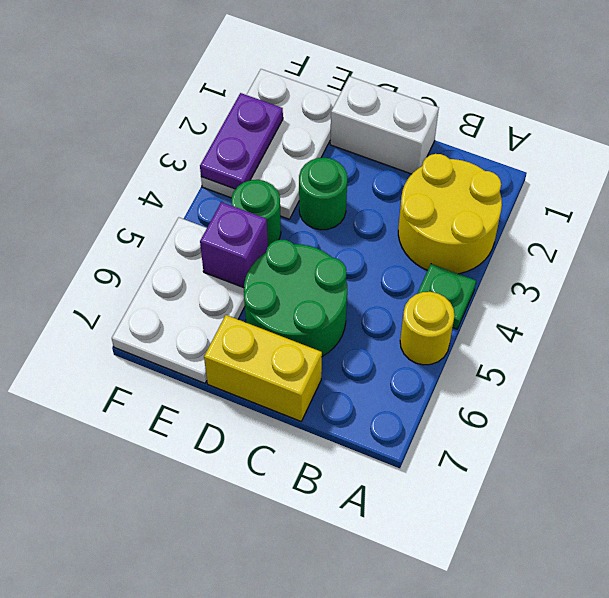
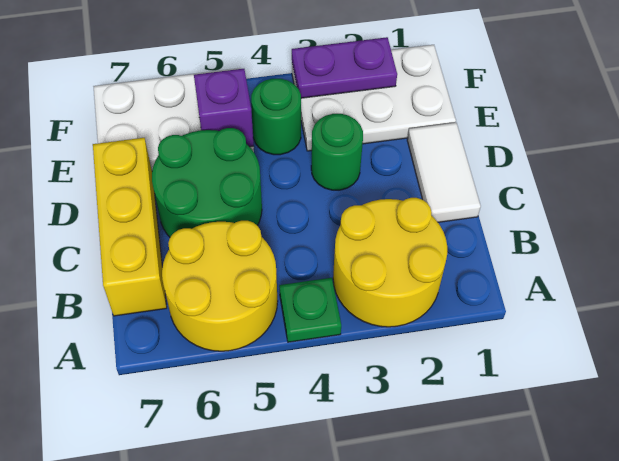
yellow 1x1 round brick [400,292,455,365] -> yellow 2x2 round brick [162,221,278,351]
white 1x2 brick [330,76,439,174] -> white 1x2 tile [407,123,481,222]
yellow 1x2 brick [204,315,322,421] -> yellow 1x3 brick [93,138,167,316]

